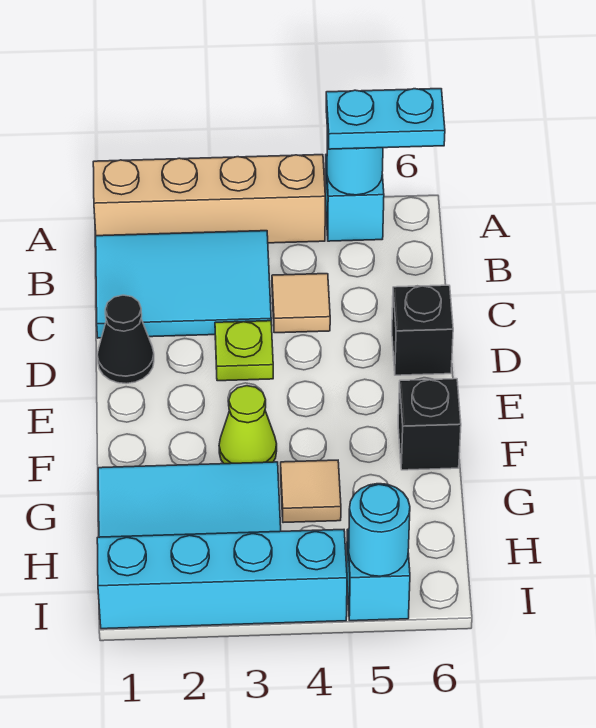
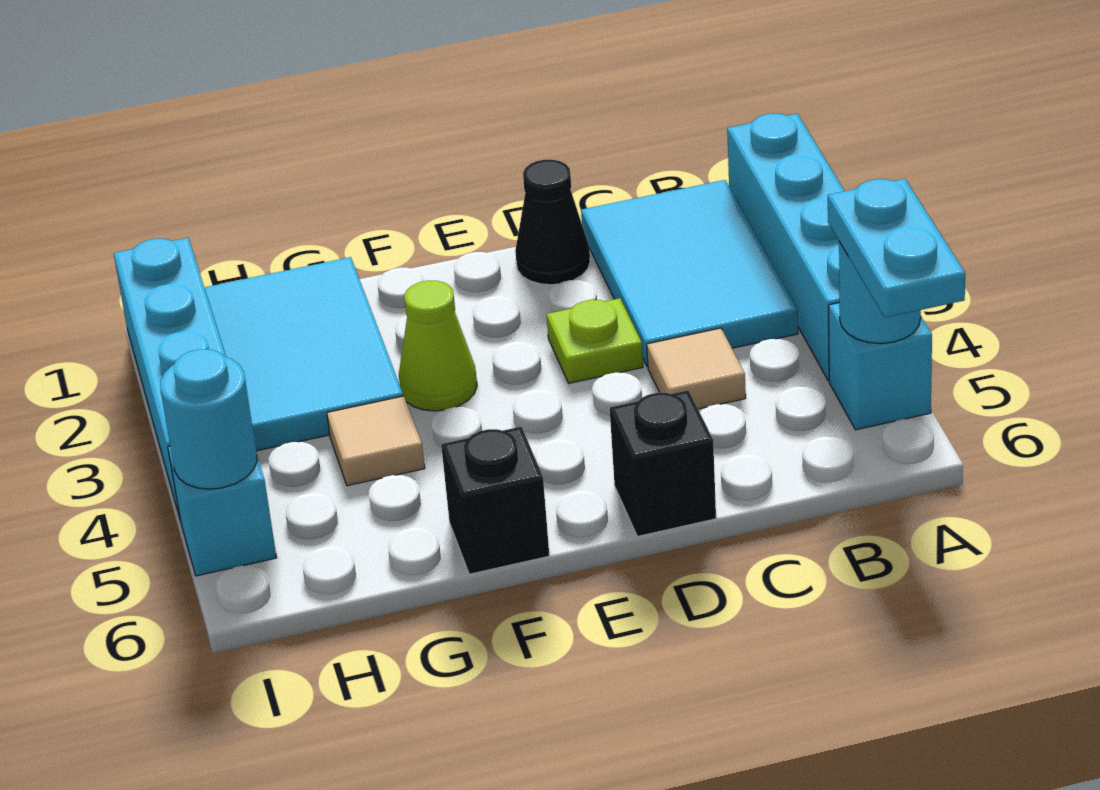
tan 1x4 brick [93,155,325,243] -> cyan 1x4 brick [727,114,844,381]

